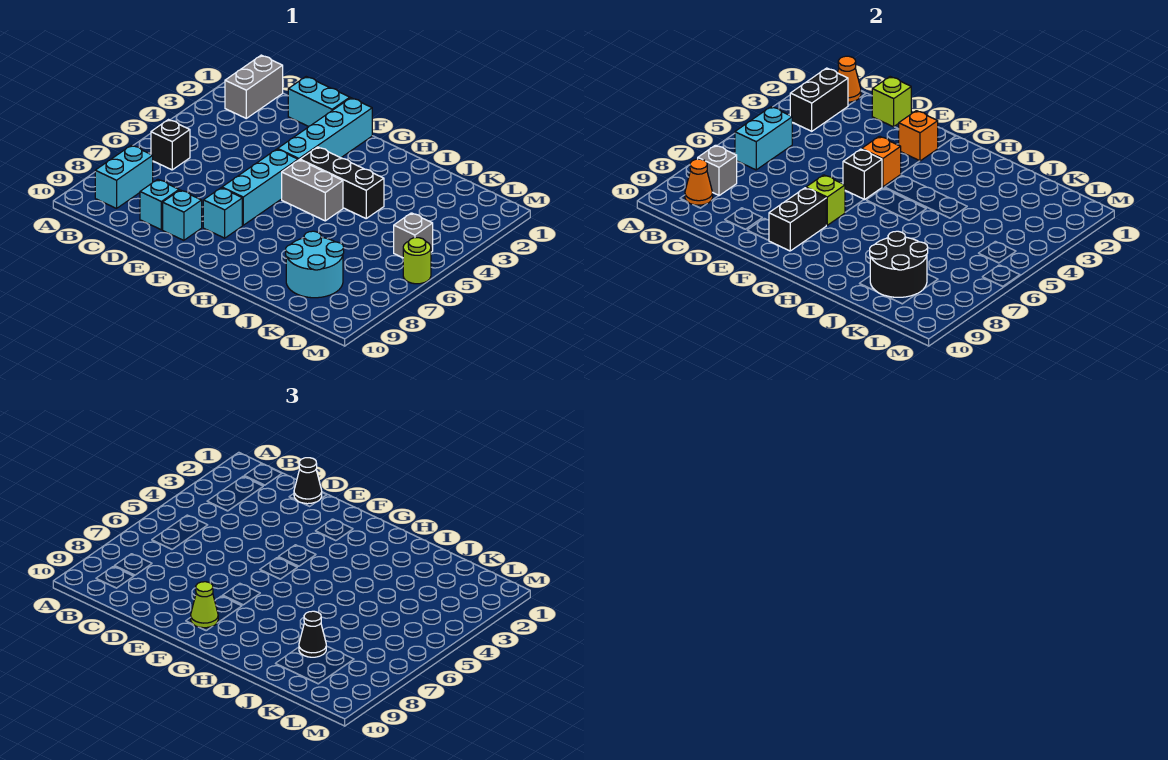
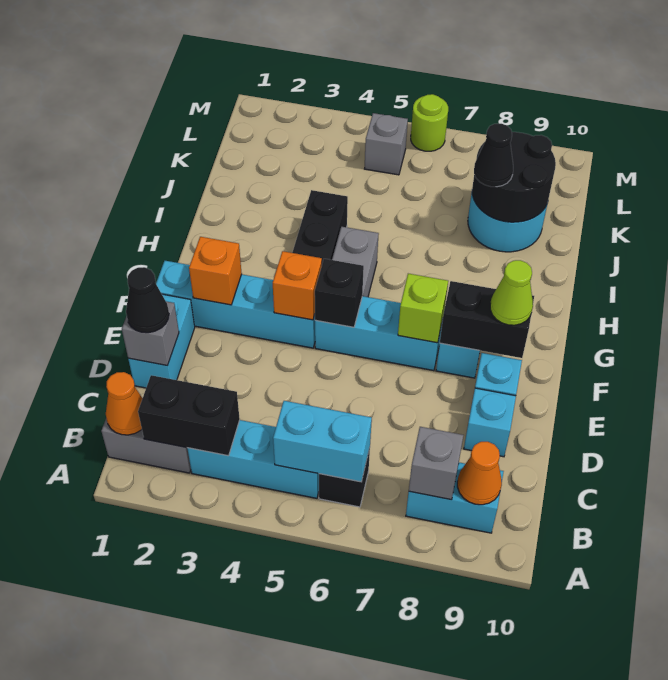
none -> cyan 1x3 brick [187,420,319,498]
lime 1x1 brick [872,77,911,127] -> grey 1x1 brick [122,301,179,365]

